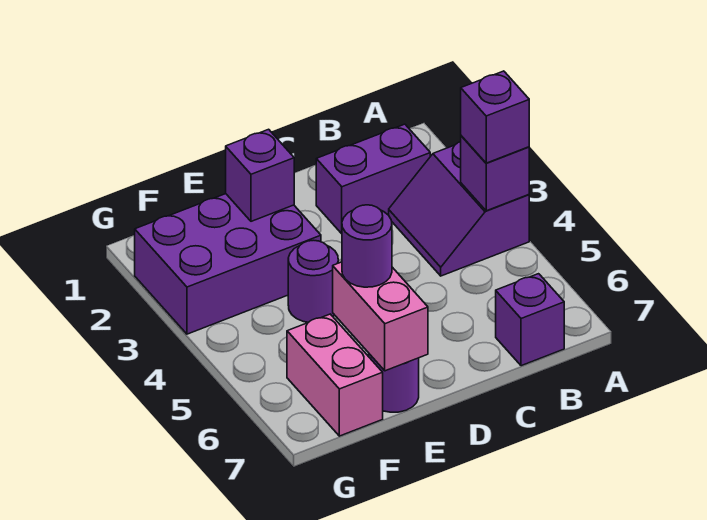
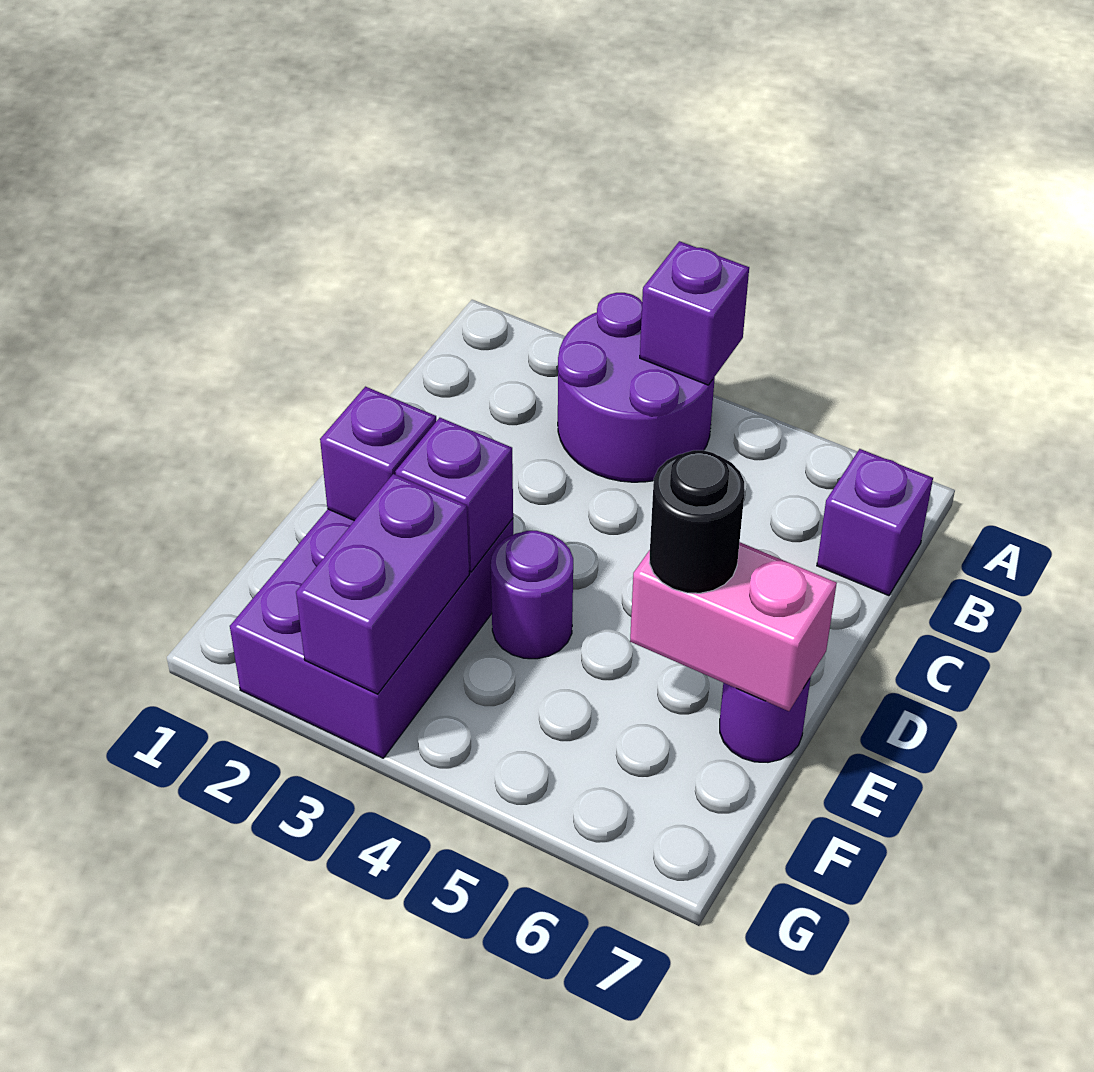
purple 2x2 slope [389,142,529,276] -> purple 2x2 round brick [558,293,715,482]
purple 1x1 brick [461,71,529,163] -> purple 1x1 brick moved to [395,418,513,572]
purple 1x2 brick [316,124,430,234] -> purple 1x2 brick moved to [296,474,469,694]
purple 1x1 round brick [342,205,392,287] -> black 1x1 round brick [650,450,745,593]
pink 1x2 brick [287,314,383,436] -> none

